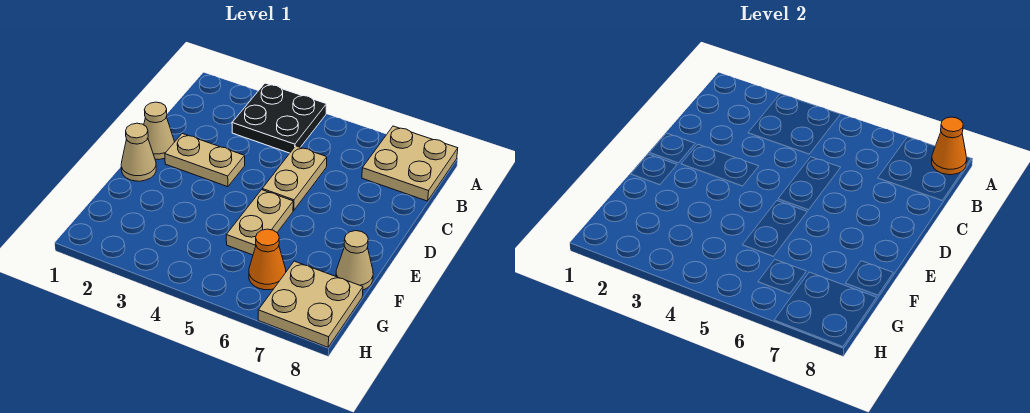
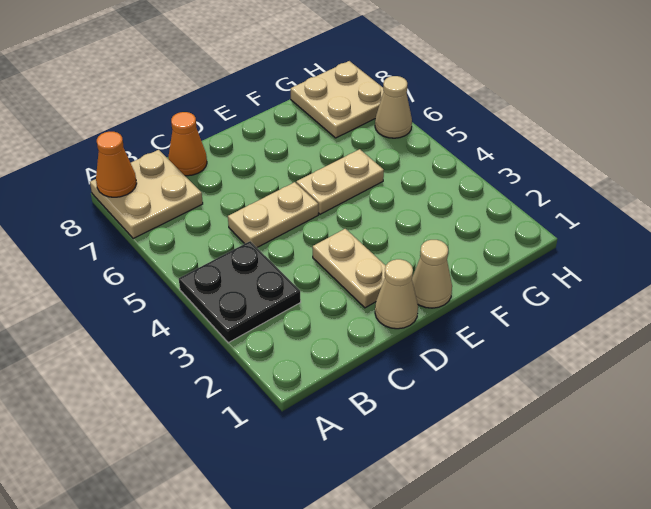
tan 1x1 cone [336,231,373,290] -> tan 1x1 cone moved to [375,76,412,138]
orange 1x1 cone [249,229,286,290] -> orange 1x1 cone moved to [168,112,207,176]

